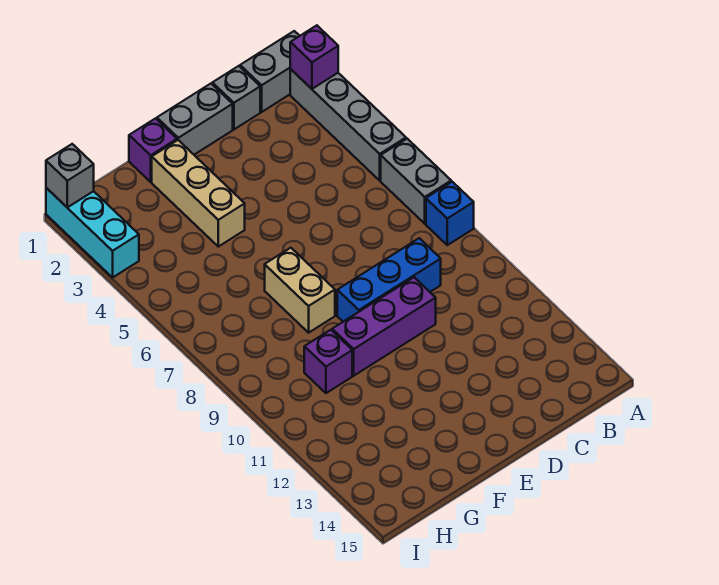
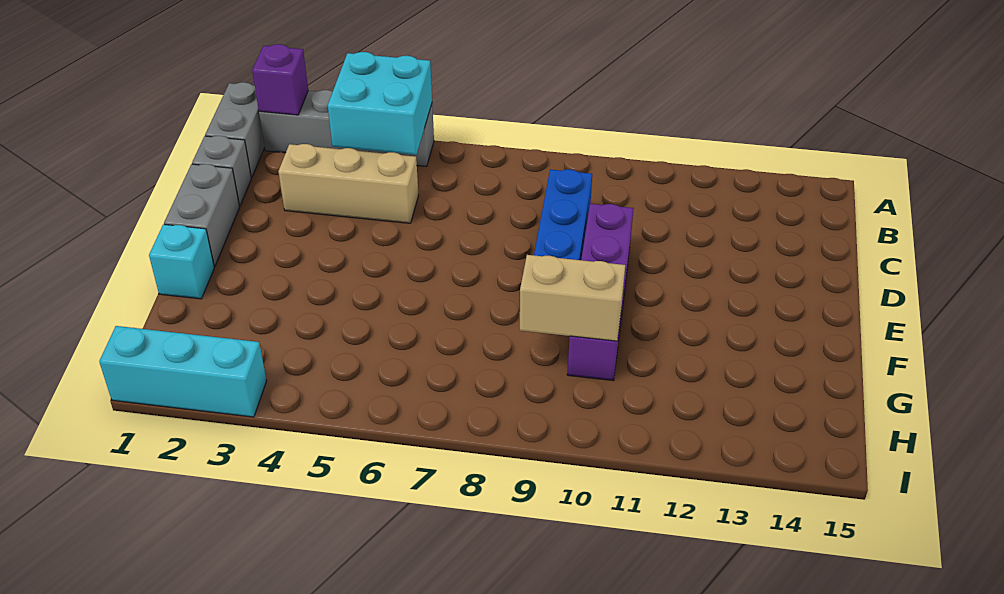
none -> cyan 2x2 brick [328,52,432,155]
grey 1x2 brick [381,139,451,224] -> none
blue 1x1 brick [426,182,474,245] -> none
purple 1x1 brick [129,119,177,182] -> cyan 1x1 brick [149,224,214,299]
tan 1x3 brick [152,140,245,247] -> tan 1x3 brick moved to [278,144,419,223]
tan 1x2 brick [265,248,335,333] -> tan 1x2 brick moved to [520,255,625,341]
grey 1x1 brick [46,144,94,207] -> none

